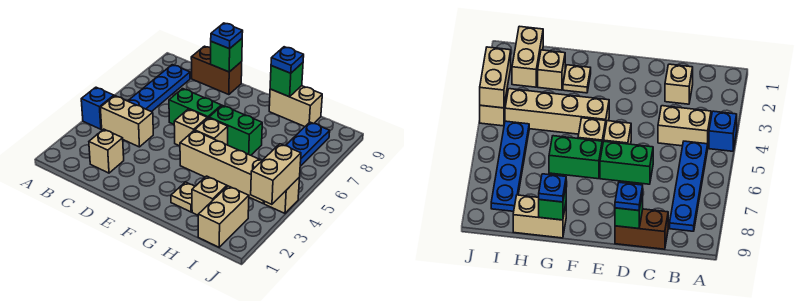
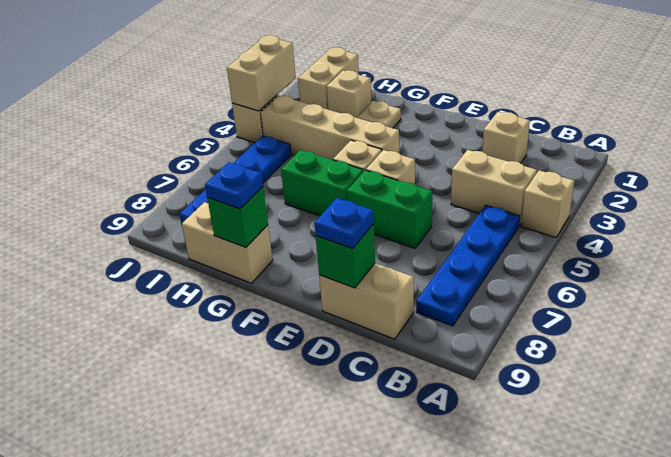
blue 1x1 brick [81,87,114,129] -> tan 1x1 brick [521,170,574,238]
brown 1x2 brick [191,46,242,95] -> tan 1x2 brick [319,263,414,339]

